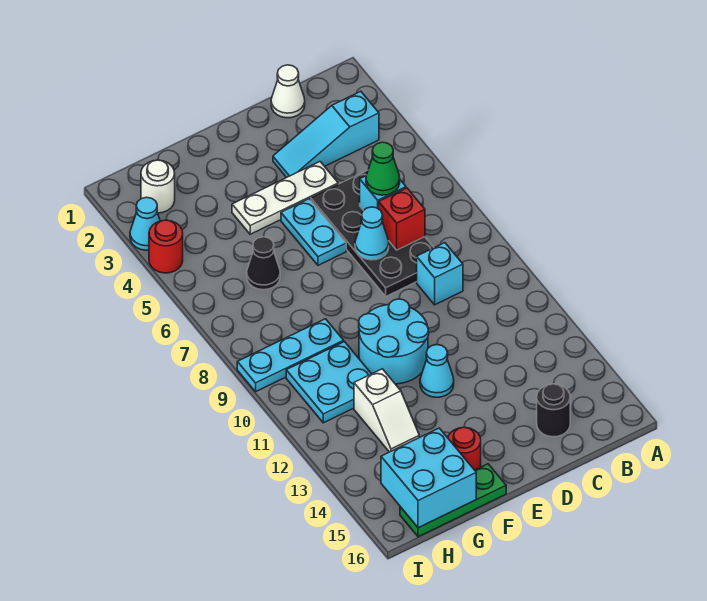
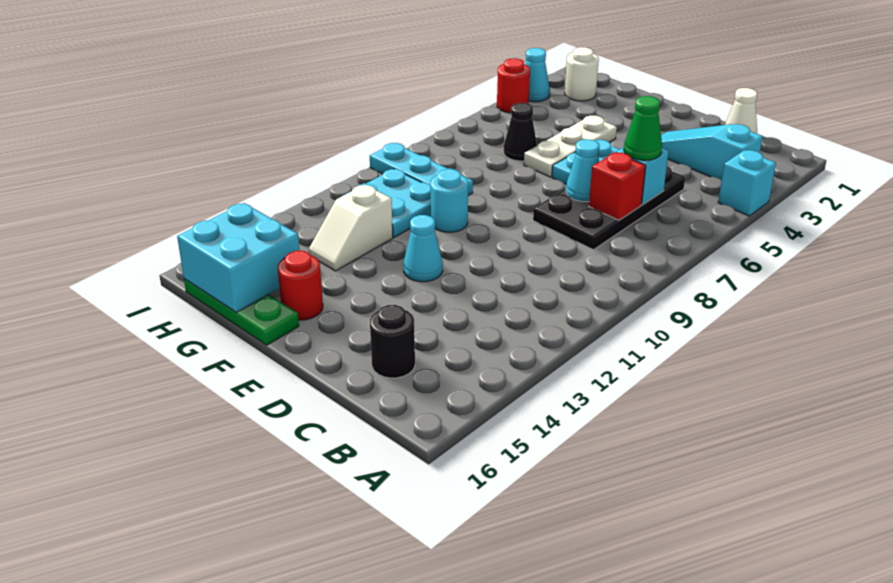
cyan 1x1 brick [417,243,463,305] -> cyan 1x1 brick moved to [718,150,776,216]
white 1x3 plate [232,162,338,234] -> white 1x3 plate turned to [524,116,617,177]
cyan 2x2 round brick [359,299,429,384] -> cyan 1x1 round brick [431,169,468,232]

